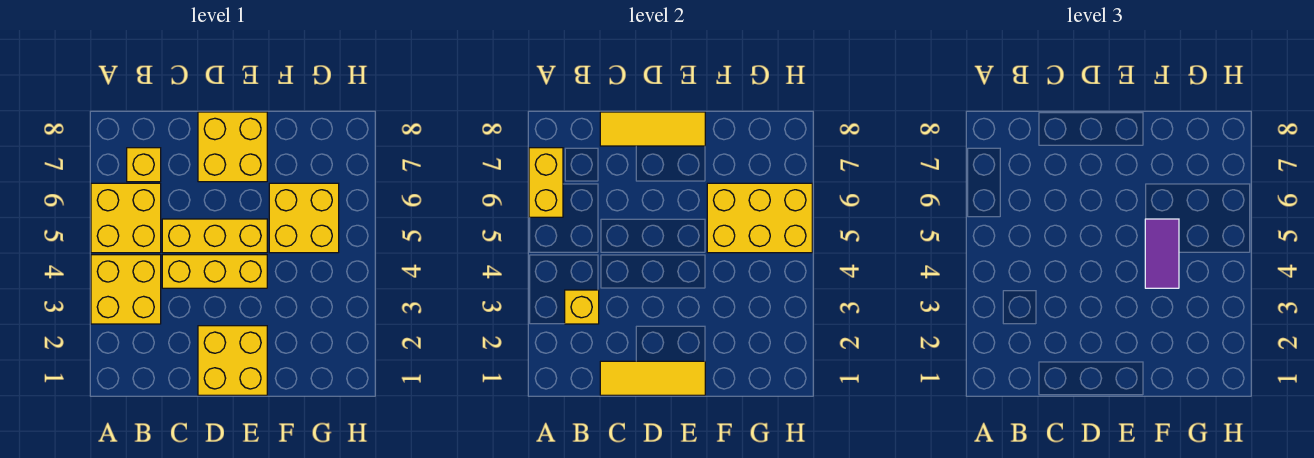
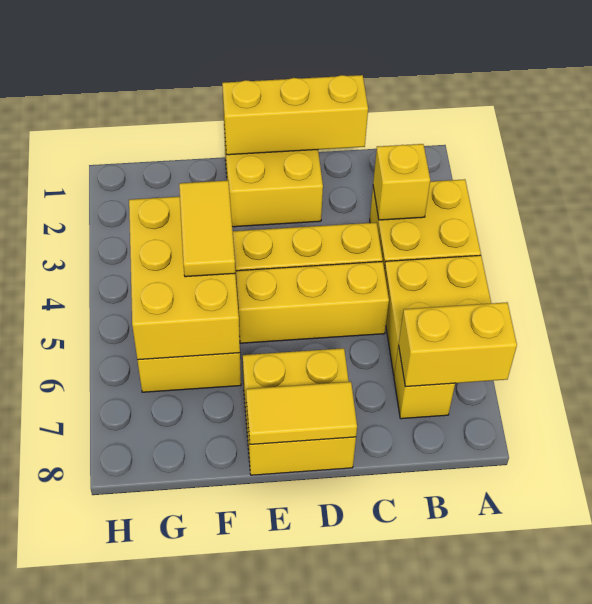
yellow 1x2 brick [529,148,563,217] -> yellow 1x2 brick turned to [399,302,517,387]
yellow 1x3 tile [600,361,705,395] -> yellow 1x3 brick [222,75,368,155]
yellow 1x3 tile [600,112,705,146] -> yellow 1x2 tile [246,382,357,444]
purple 1x2 tile [1145,219,1179,288] -> yellow 1x2 tile [179,181,235,277]
yellow 2x3 brick [707,183,812,253] -> yellow 2x3 brick turned to [129,197,240,360]

